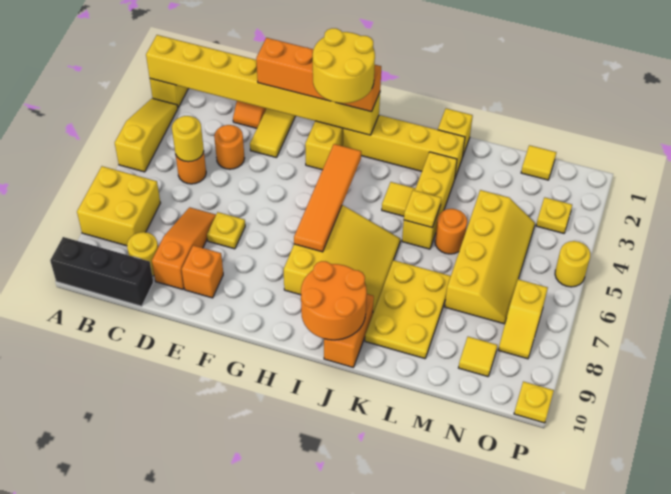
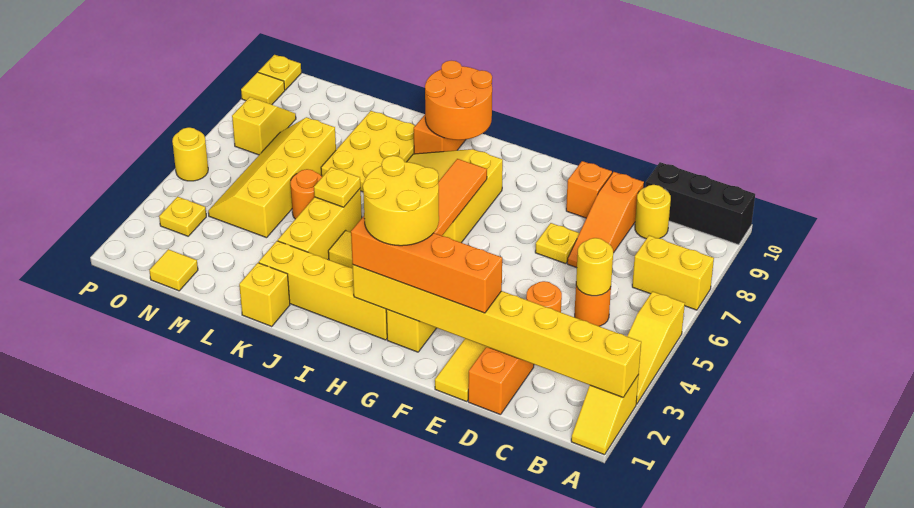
yellow 2x2 brick [77,166,160,246] -> yellow 1x2 brick [632,236,714,310]
yellow 1x1 tile [459,337,497,377] -> yellow 1x1 tile moved to [241,72,285,105]

